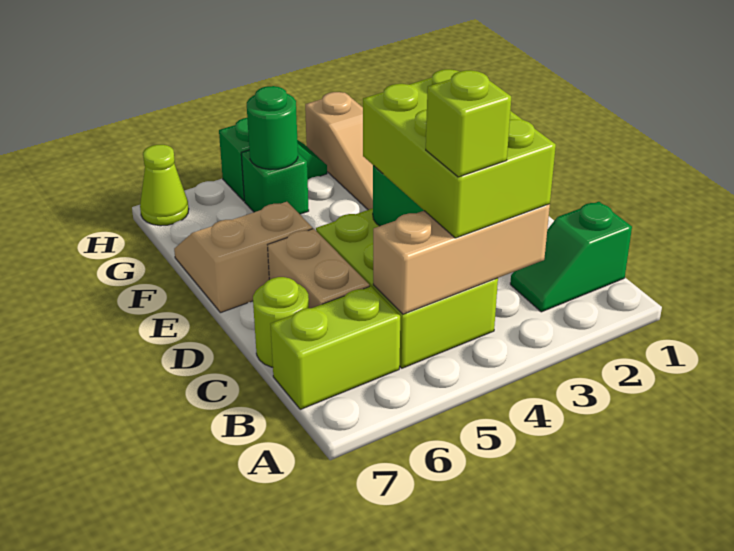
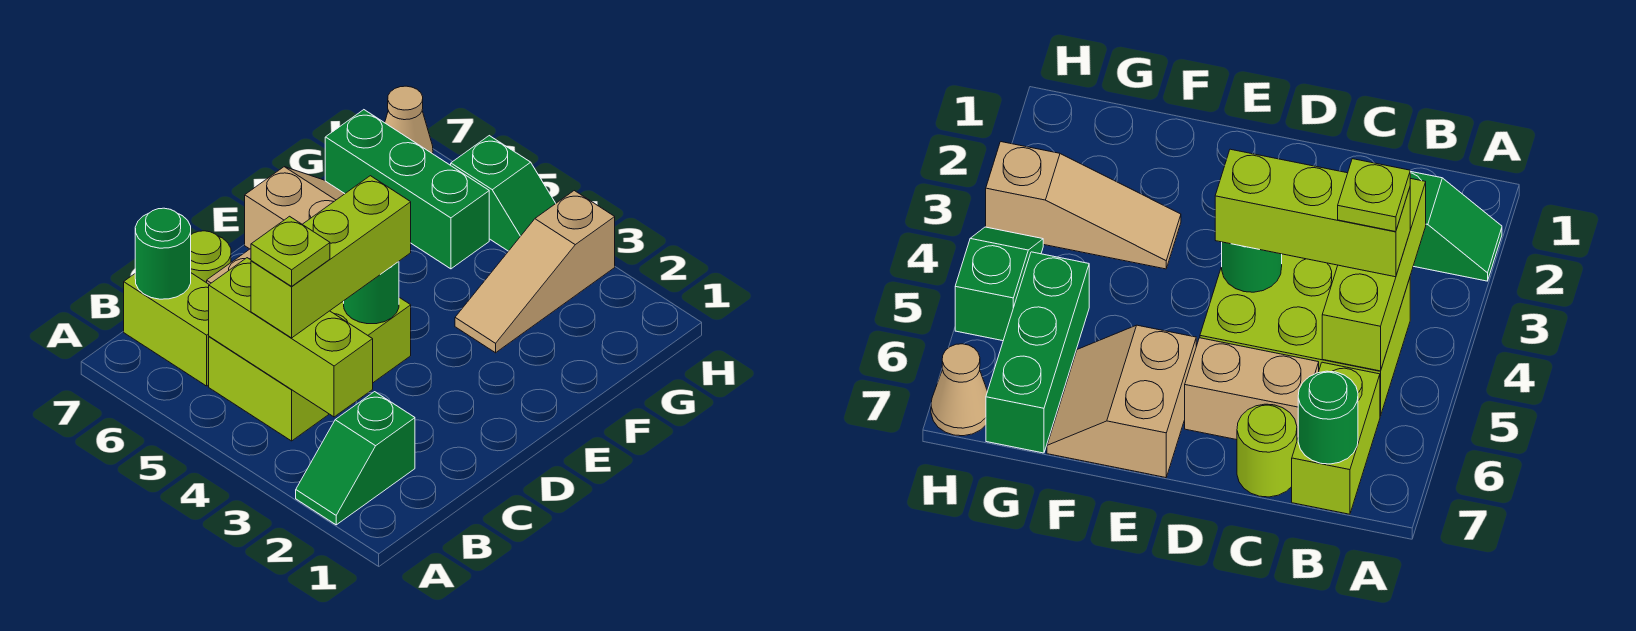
green 1x2 slope [510,202,632,312] -> green 1x2 slope turned to [296,392,415,525]
tan 1x3 brick [373,204,550,314] -> lime 1x3 brick [209,258,373,417]
lime 2x3 brick [363,69,556,238] -> lime 1x3 brick [251,176,411,338]
lime 1x1 brick [426,70,511,177] -> lime 1x1 plate [251,216,330,286]
green 1x1 brick [241,150,309,214] -> green 1x3 brick [325,110,489,269]
green 1x1 round brick [247,86,298,170] -> green 1x1 round brick moved to [135,208,191,299]
lime 1x1 cone [140,145,189,226] -> tan 1x1 cone [385,86,433,154]

